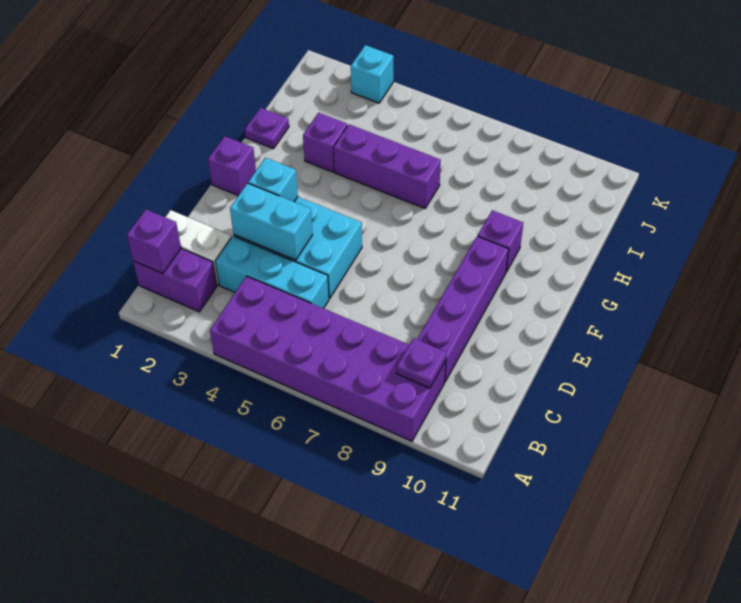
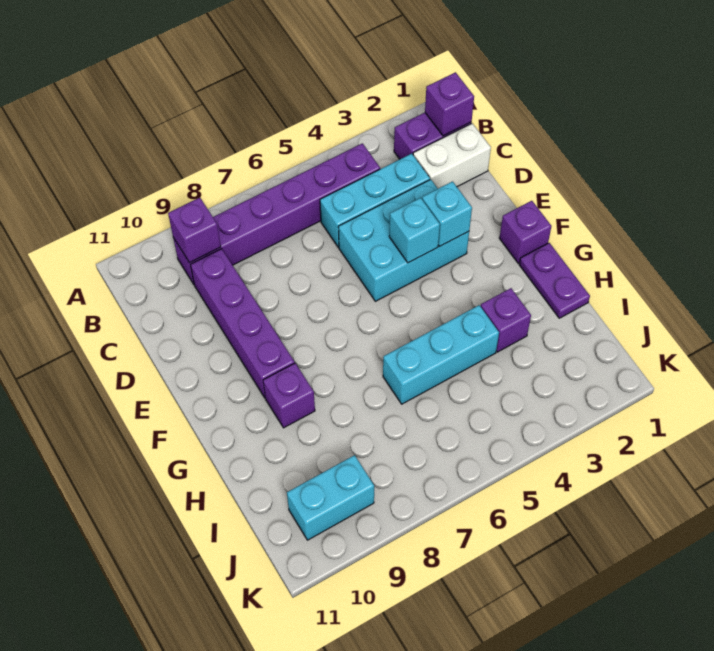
purple 2x6 brick [210,276,446,441] -> purple 1x6 brick [173,143,380,284]
purple 1x1 plate [397,338,446,388] -> purple 1x1 brick [168,198,221,263]
cyan 1x2 brick [230,183,312,260] -> cyan 1x2 brick moved to [287,455,374,540]
purple 1x1 plate [245,108,289,149] -> purple 1x2 plate [519,243,590,318]
purple 1x3 brick [334,124,441,208] -> cyan 1x3 brick [383,305,499,404]
cyan 1x1 brick [351,45,393,103] -> cyan 1x1 brick moved to [389,198,440,263]

